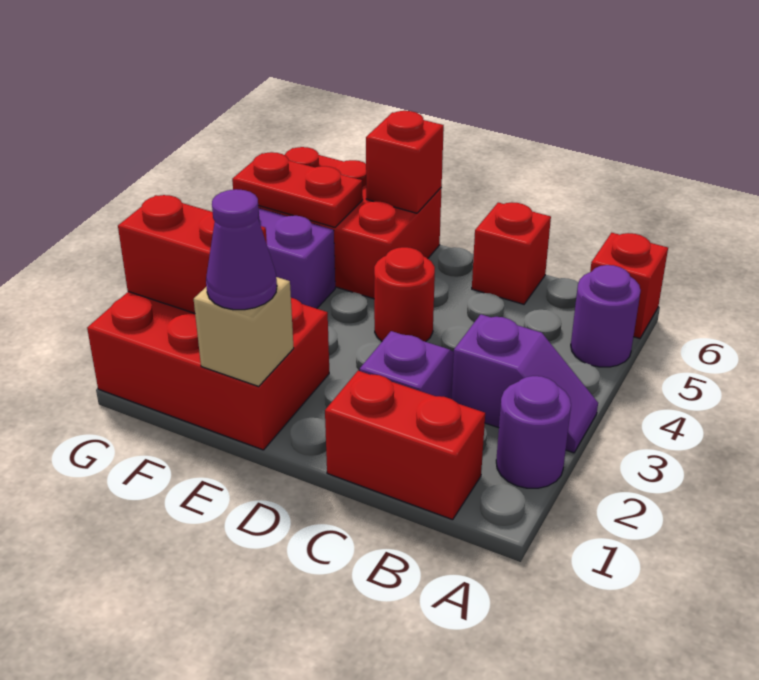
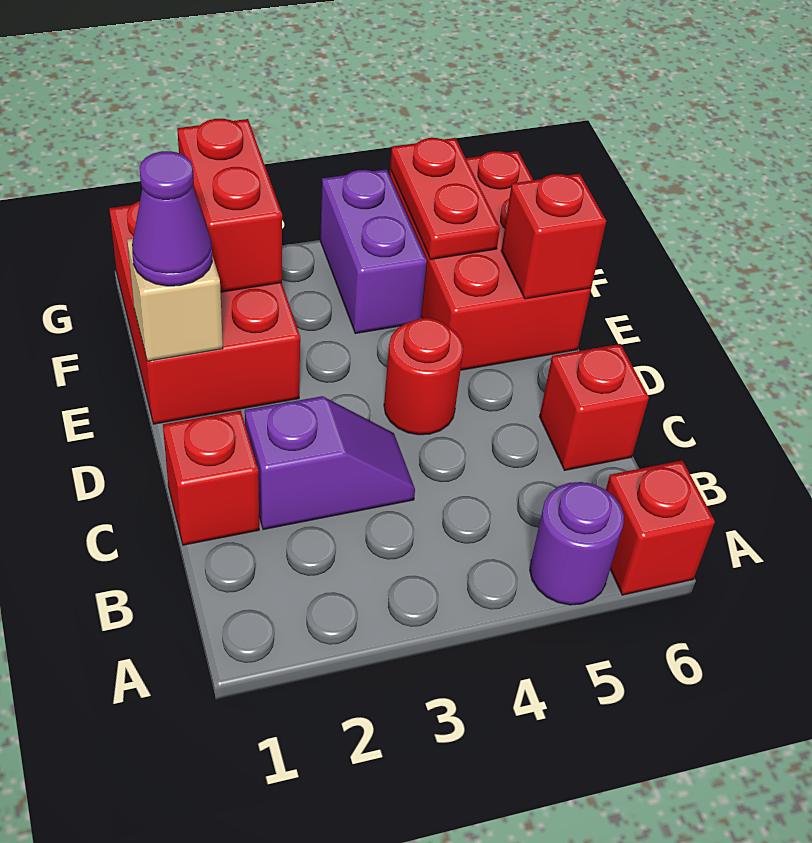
purple 1x1 round brick [496,376,571,488] -> none
purple 1x2 slope [452,314,598,453] -> none
red 1x2 brick [325,371,485,520] -> red 1x1 brick [163,411,259,545]

